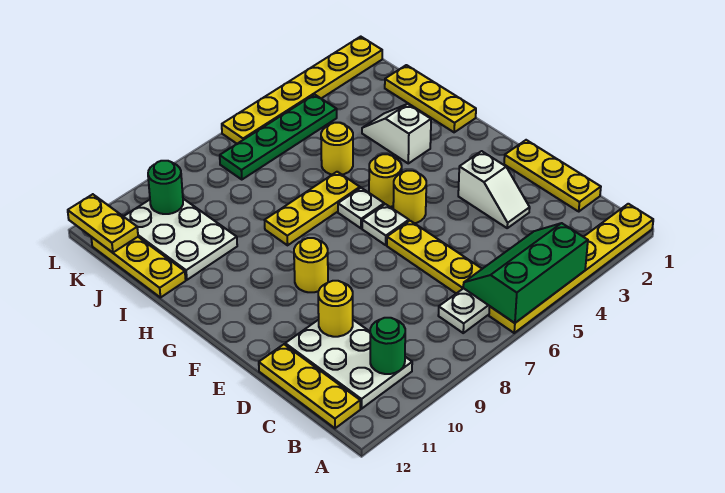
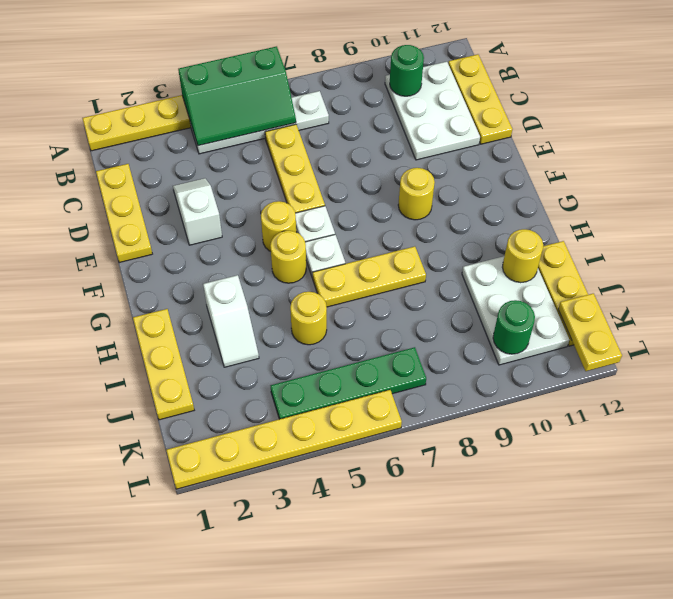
yellow 1x1 round brick [318,281,353,337] -> yellow 1x1 round brick moved to [502,229,543,283]

